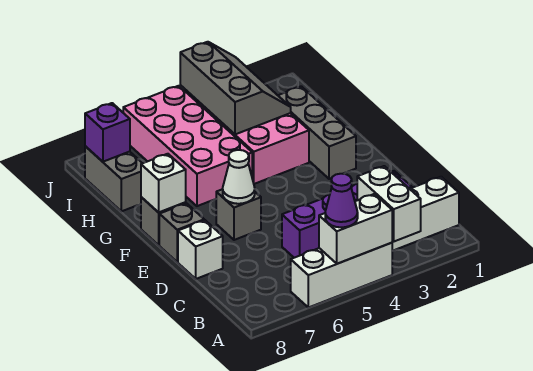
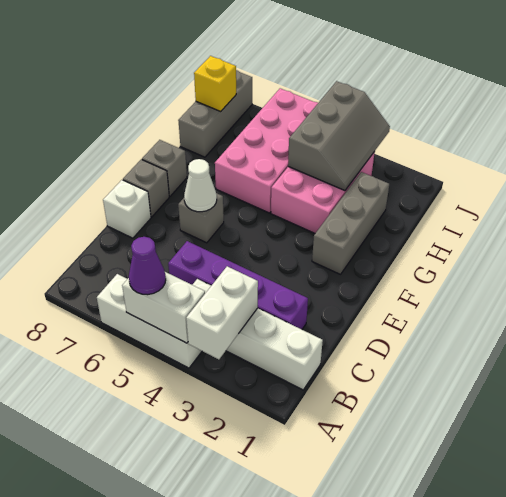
white 1x1 brick [141,154,186,212] -> none
grey 1x2 brick [85,146,142,211] -> grey 1x3 brick [178,70,252,157]
purple 1x1 brick [85,103,130,162] -> yellow 1x1 brick [194,56,236,112]

